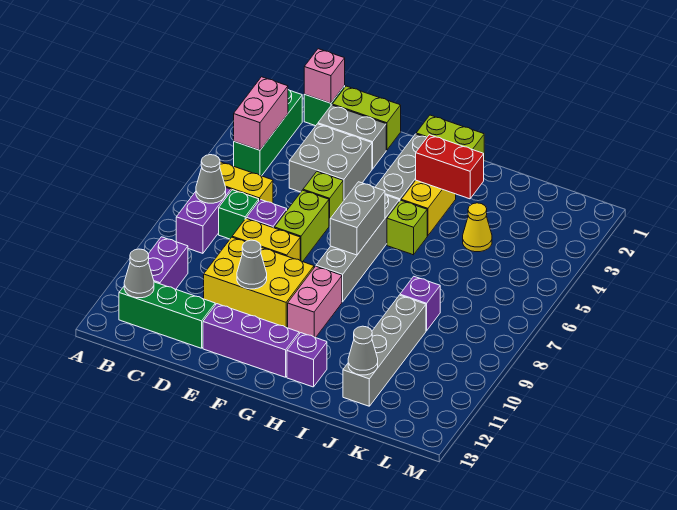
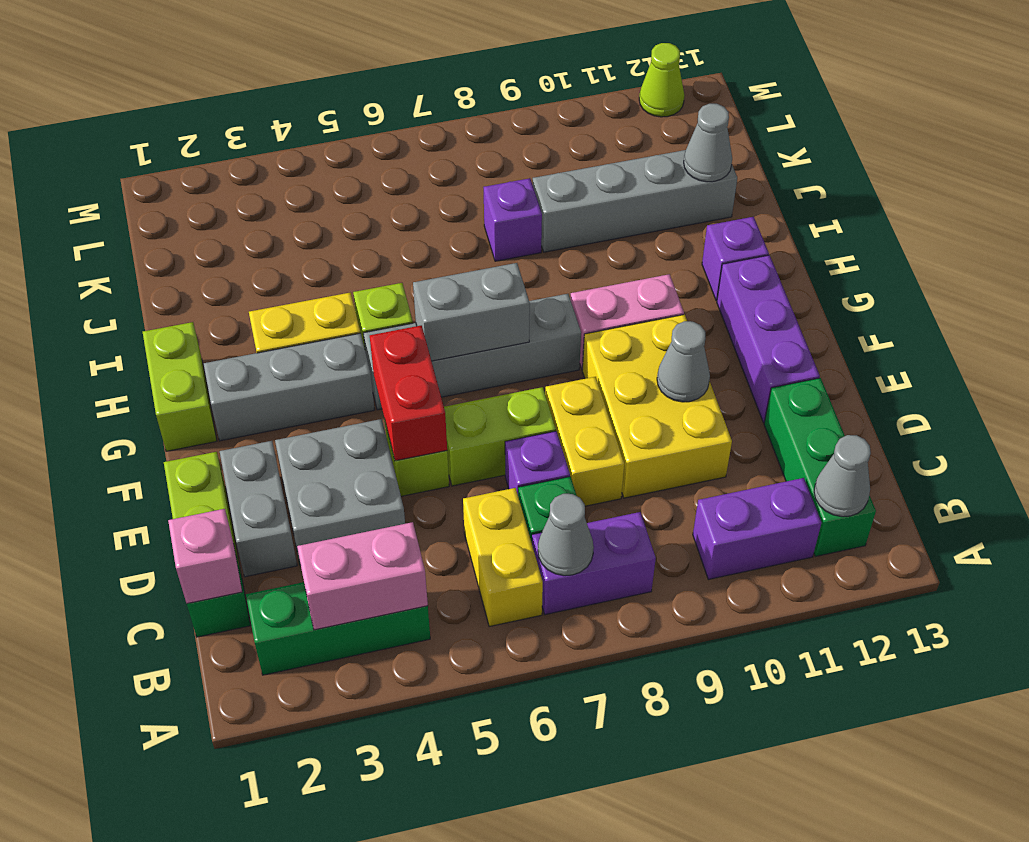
red 1x2 brick [416,135,484,199] -> red 1x2 brick moved to [370,325,447,461]
yellow 1x1 cone [463,203,492,252] -> none
none -> lime 1x1 cone [639,43,684,117]

